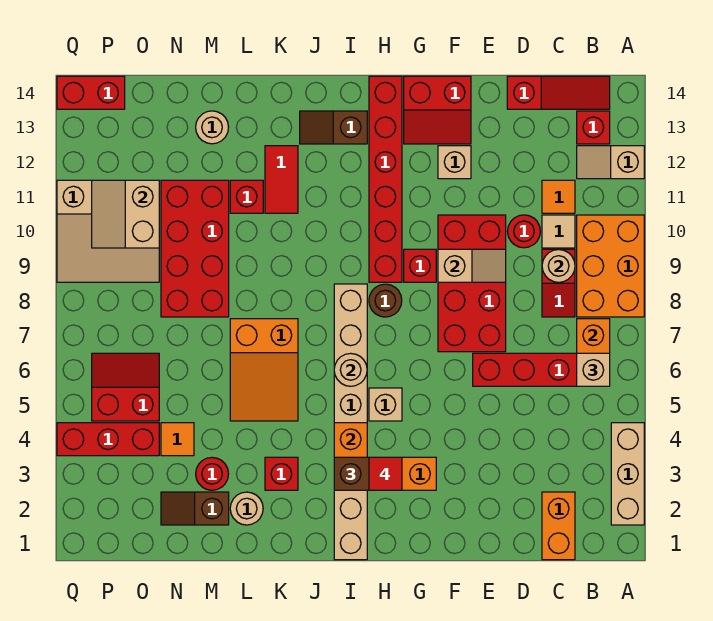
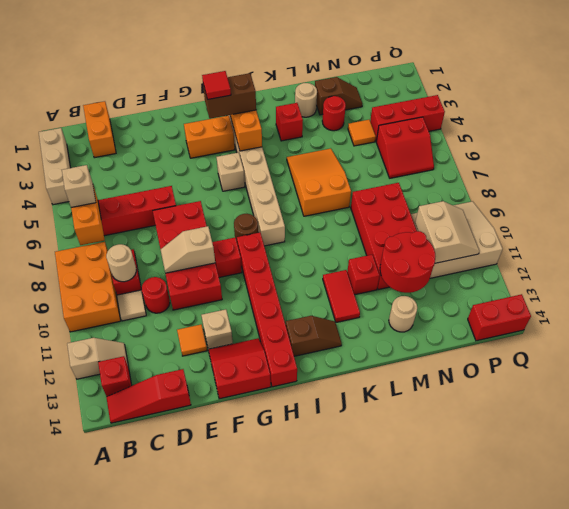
orange 1x1 tile [542,180,575,213] -> orange 1x1 tile moved to [177,325,207,356]
tan 1x1 round brick [334,353,367,386] -> none
none -> red 2x2 round brick [380,231,435,293]

